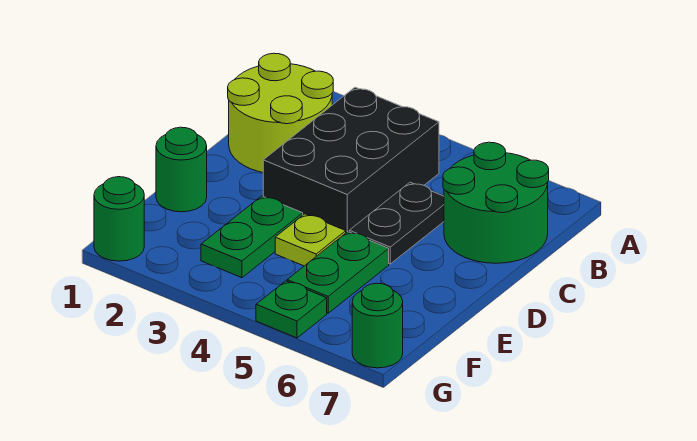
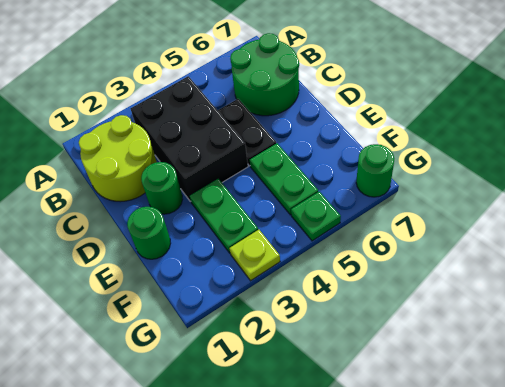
lime 1x1 plate [275,214,346,266] -> lime 1x1 plate moved to [230,230,280,281]
green 1x1 round brick [94,177,144,261] -> green 1x1 round brick moved to [141,162,183,214]

